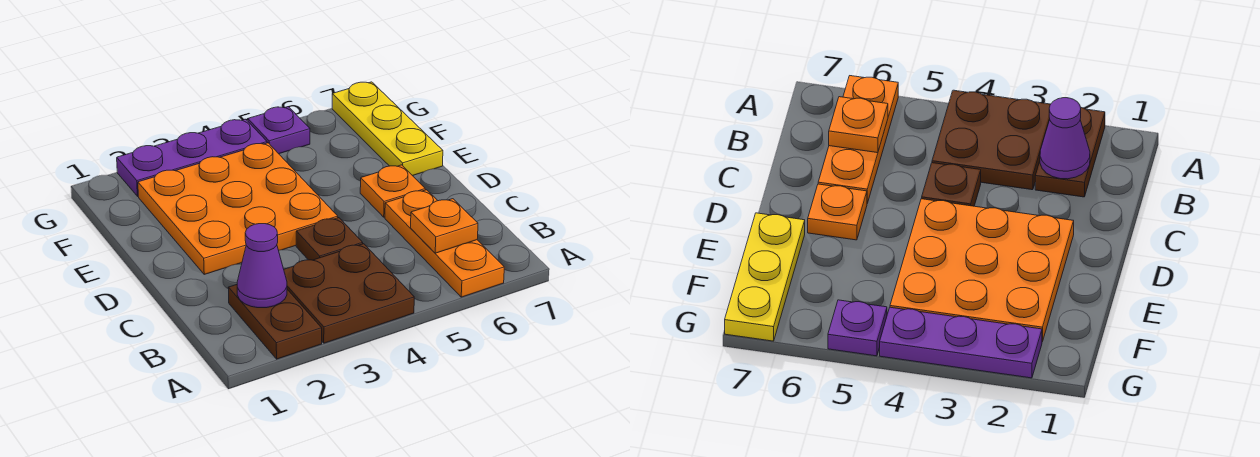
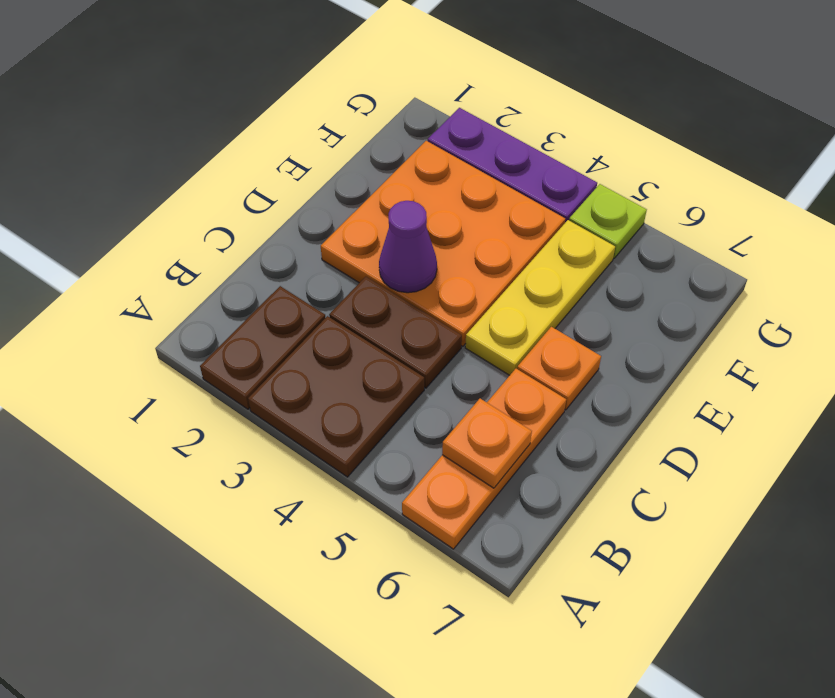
purple 1x1 cone [237,224,287,308] -> purple 1x1 cone moved to [379,201,437,293]
brown 1x1 plate [296,218,363,260] -> brown 1x2 plate [329,277,462,388]
yellow 1x3 plate [332,82,443,176] -> yellow 1x3 plate moved to [465,220,615,375]
purple 1x1 plate [248,107,310,154] -> lime 1x1 plate [569,184,647,258]

